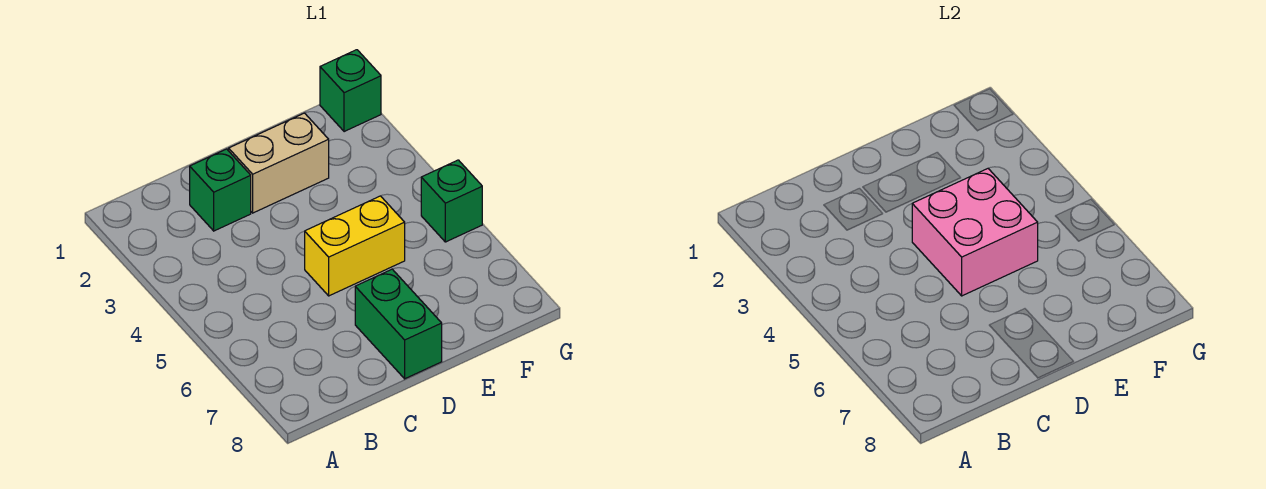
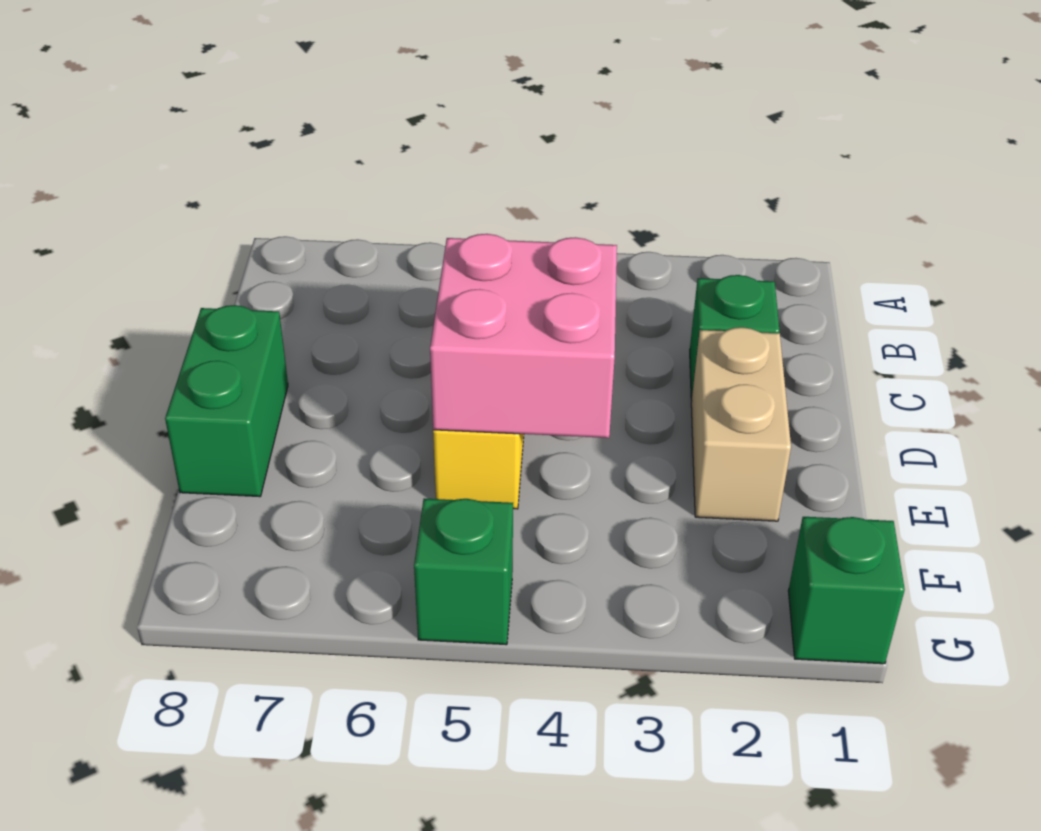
green 1x2 brick [355,269,442,379] -> green 1x2 brick turned to [165,305,288,497]

